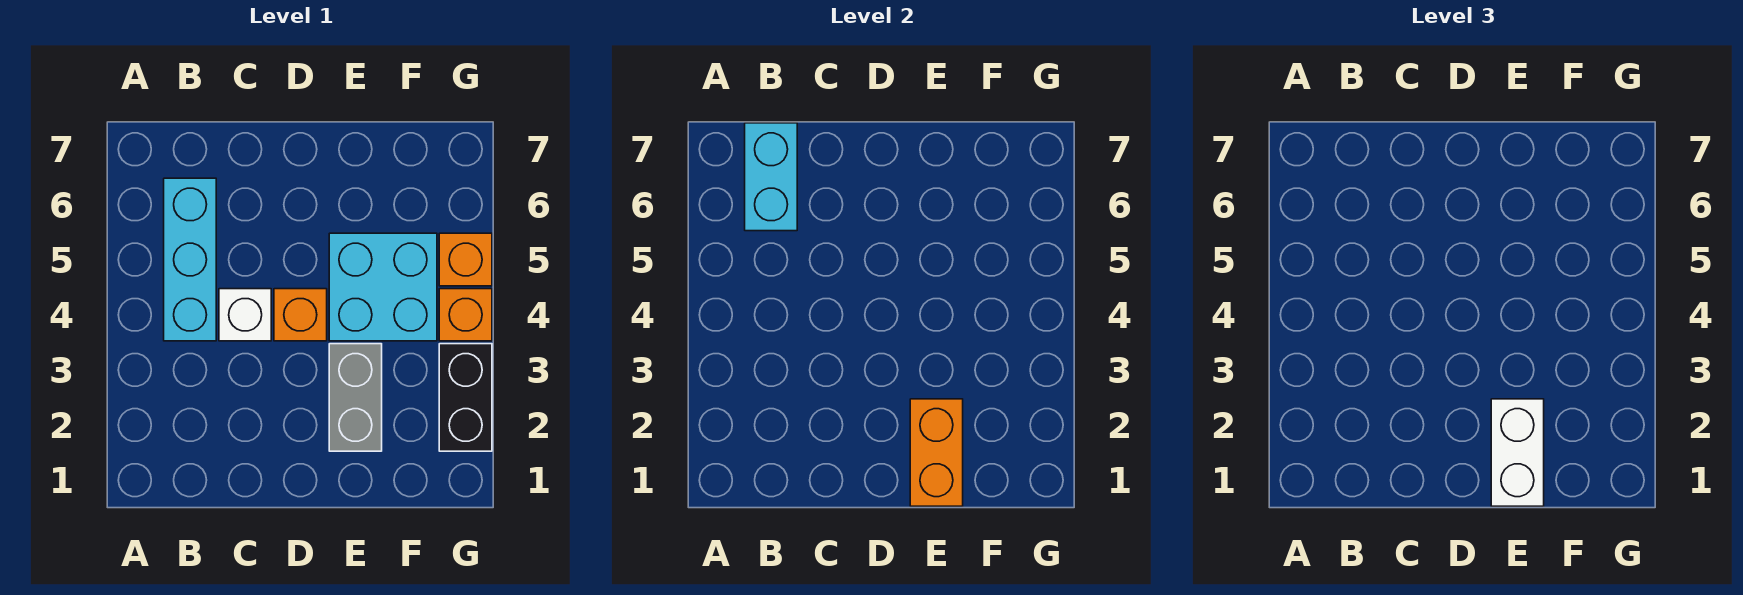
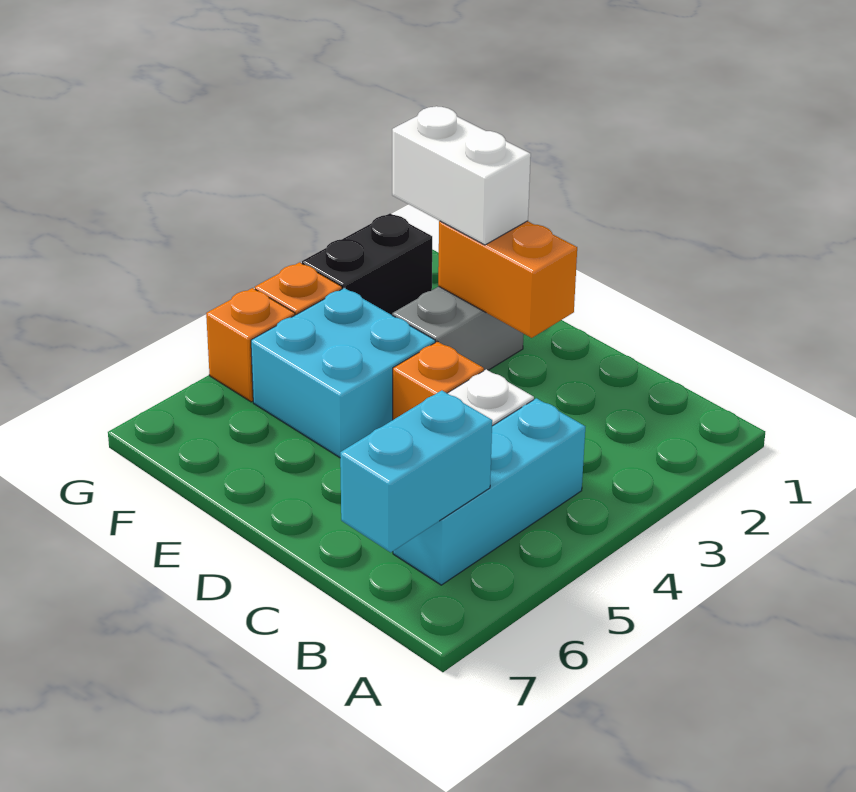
orange 1x2 brick [910,399,963,506] -> orange 1x2 brick turned to [438,221,577,338]
white 1x2 brick [1491,399,1544,506] -> white 1x2 brick turned to [392,106,531,245]

